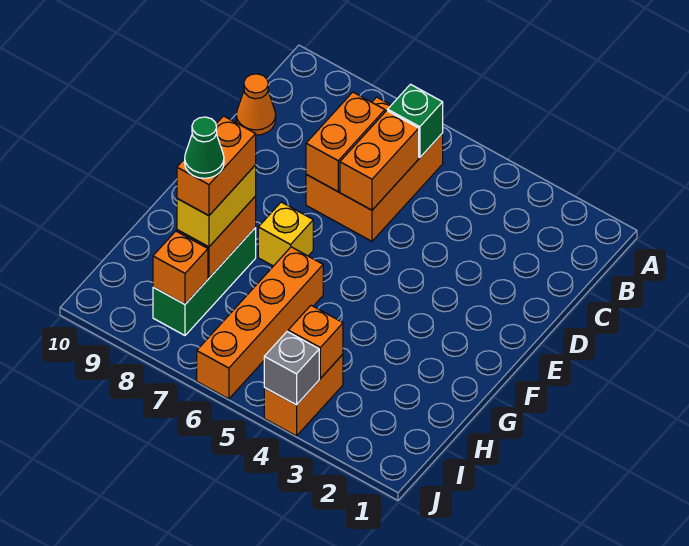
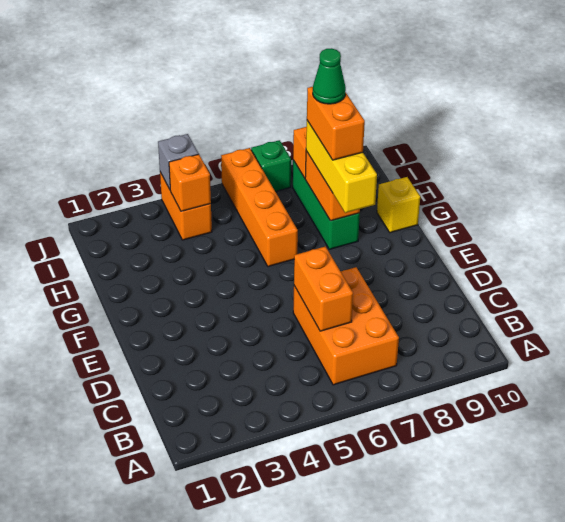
green 1x1 brick [388,84,443,158] -> green 1x1 brick moved to [251,140,291,191]
orange 1x2 brick [306,92,385,192] -> none
orange 1x1 cone [236,74,276,135] -> none
yellow 1x1 brick [258,202,313,266] -> yellow 1x1 brick moved to [377,177,420,233]
yellow 1x2 brick [177,165,256,247] -> yellow 1x3 brick [306,121,377,213]

